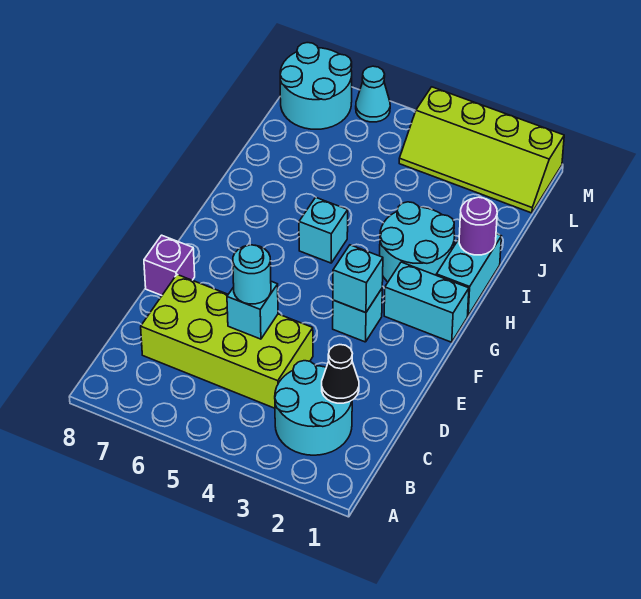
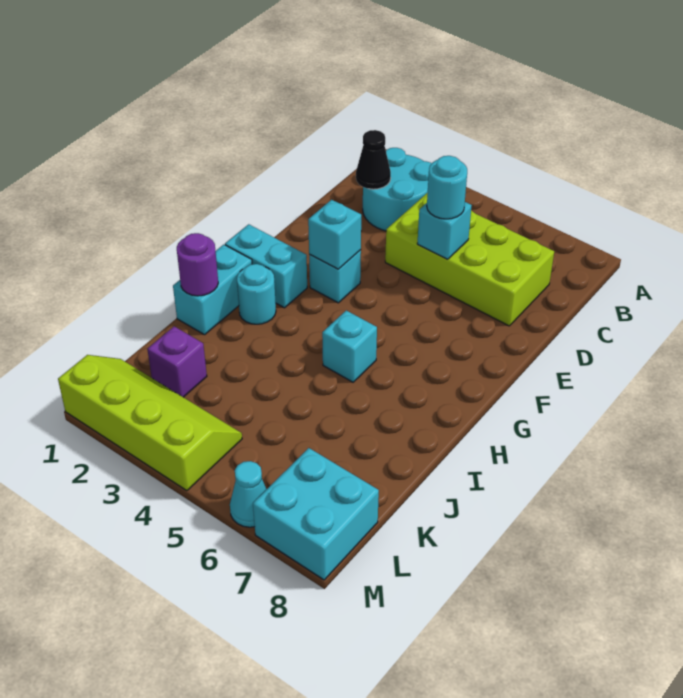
purple 1x1 brick [144,235,195,295] -> purple 1x1 brick moved to [147,326,207,397]
cyan 2x2 round brick [380,202,455,282] -> cyan 1x1 round brick [237,264,276,324]
cyan 2x2 round brick [280,43,352,129] -> cyan 2x2 brick [253,448,379,580]

